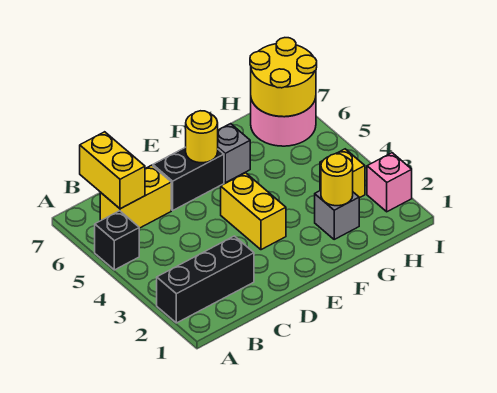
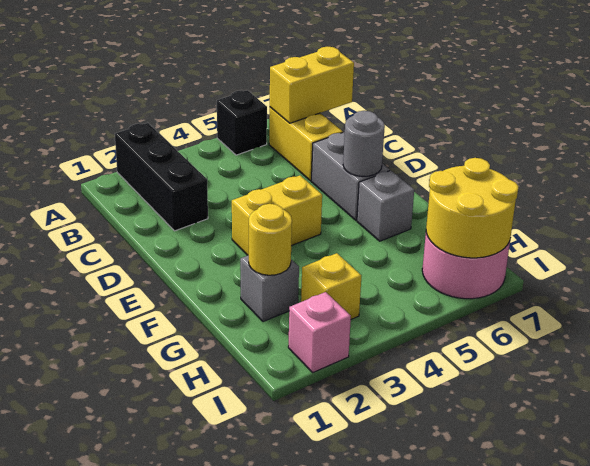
black 1x2 brick [153,147,224,210] -> grey 1x2 brick [312,132,390,220]
yellow 1x1 round brick [186,111,218,163] -> grey 1x1 round brick [343,111,385,177]

